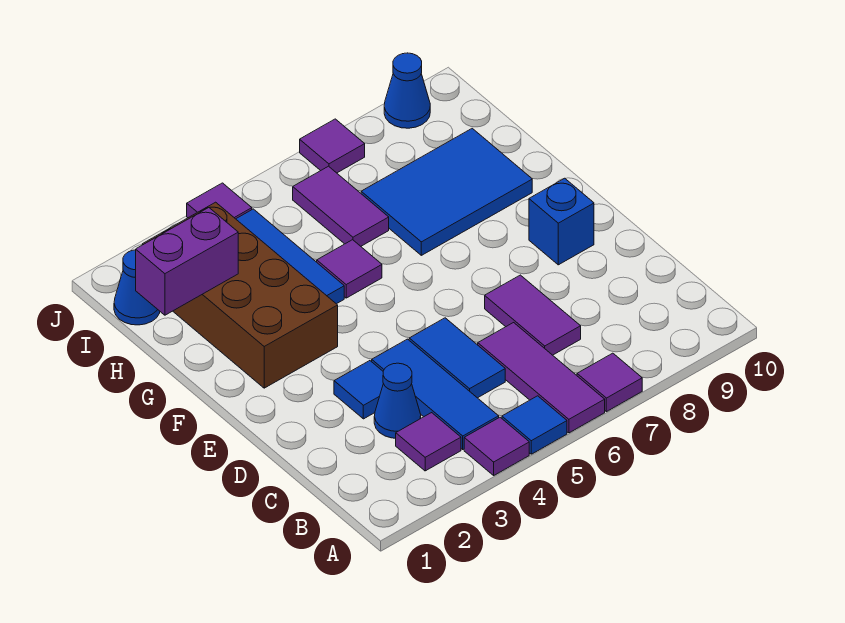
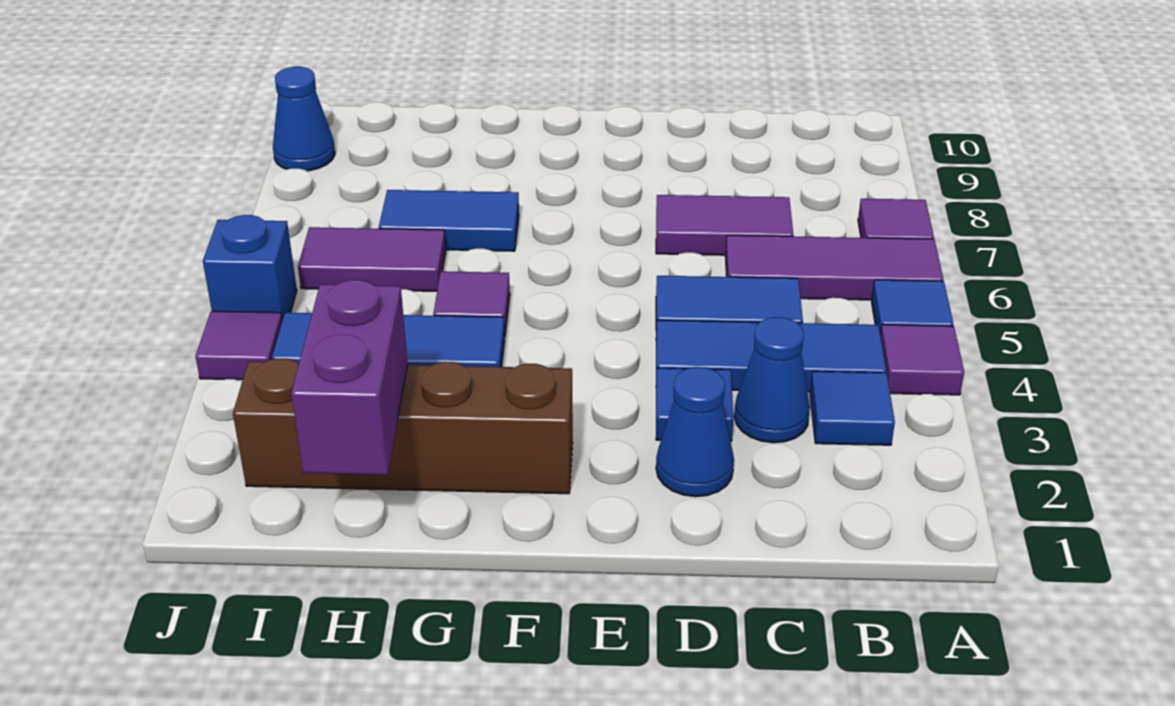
purple 1x1 tile [396,413,461,471] -> blue 1x1 tile [810,371,895,445]
blue 1x1 brick [529,178,594,265] -> blue 1x1 brick moved to [203,215,297,320]
brown 2x4 brick [142,202,338,388] -> brown 1x4 brick [233,358,573,494]
blue 2x3 tile [361,128,532,255] -> blue 1x2 tile [379,190,519,251]
blue 1x1 cone [114,250,160,325] -> blue 1x1 cone moved to [656,367,734,497]
purple 1x1 tile [300,119,365,173] -> none

